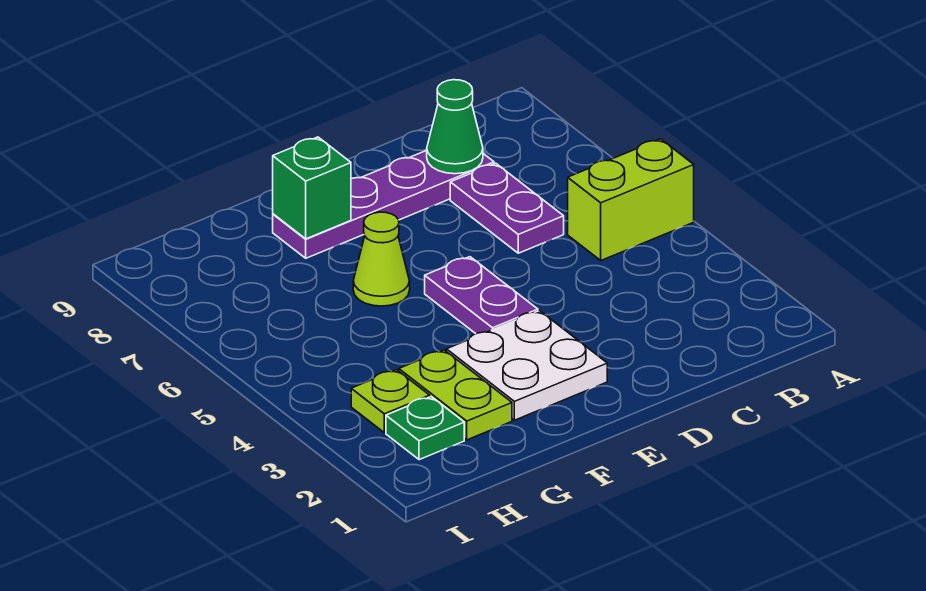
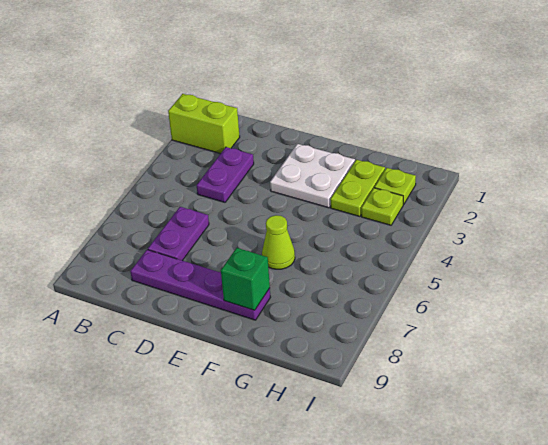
lime 1x2 brick [568,139,694,260] -> lime 1x2 brick moved to [168,94,240,154]
green 1x1 cone [427,80,483,174] -> none
purple 1x2 plate [425,257,538,334] -> purple 1x2 plate moved to [196,147,254,202]
green 1x1 plate [386,397,464,460] -> lime 1x1 plate [374,168,416,204]

